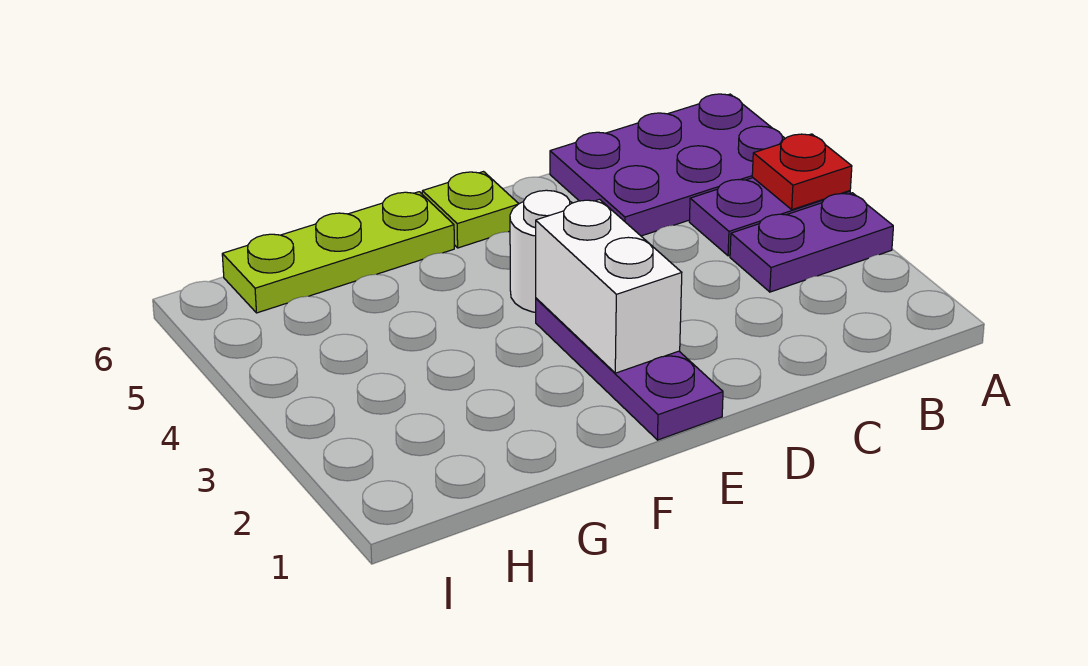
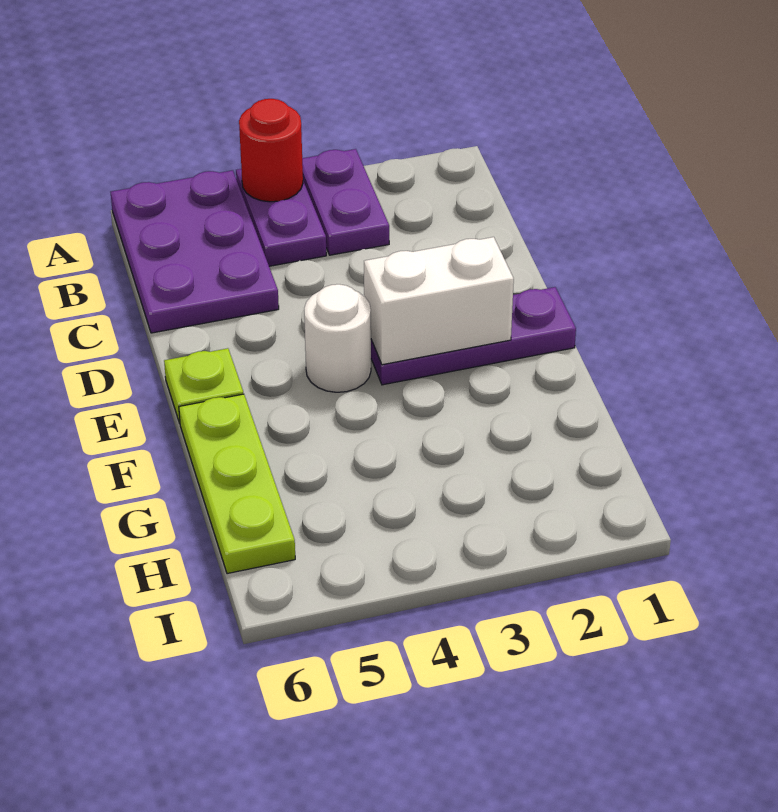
red 1x1 plate [752,134,852,210] -> red 1x1 round brick [239,99,303,202]

